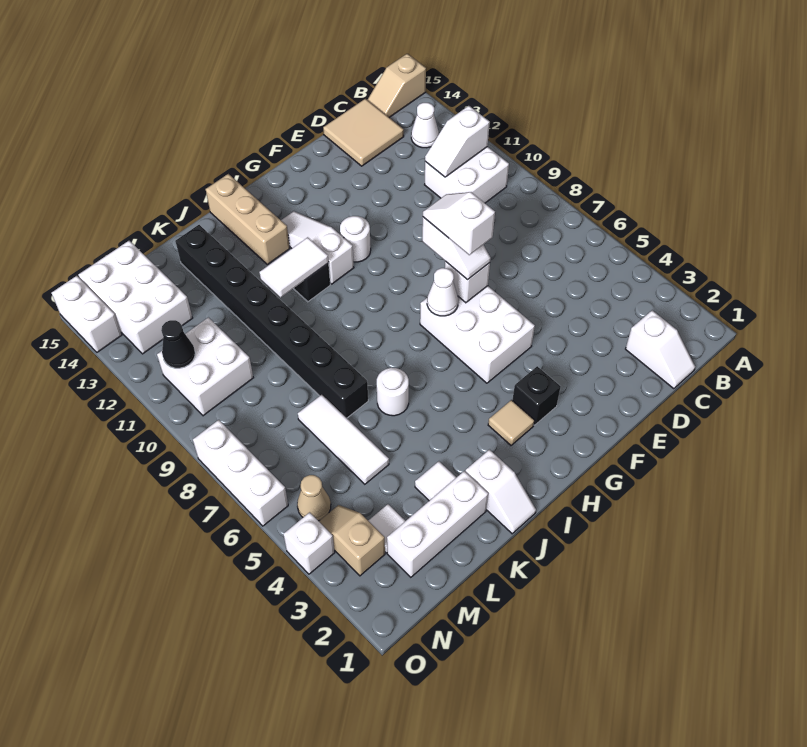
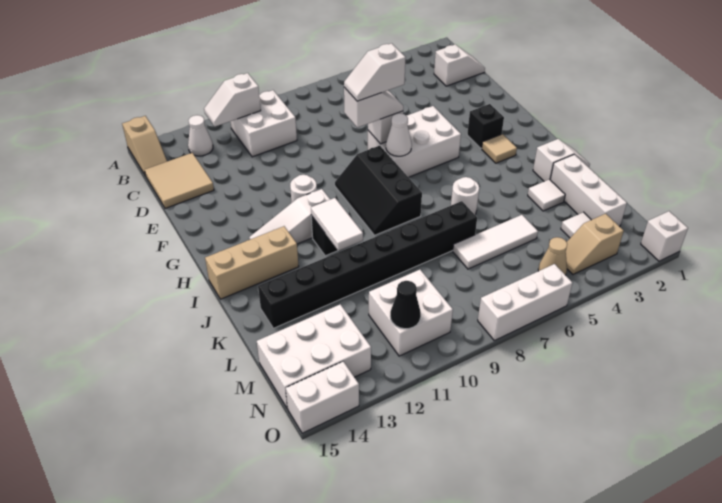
white 1x2 slope [425,106,490,177] -> white 1x2 slope turned to [204,73,261,126]
none -> black 2x3 slope [335,146,422,235]
white 1x1 brick [283,512,335,574] -> white 1x1 brick moved to [641,211,688,261]

